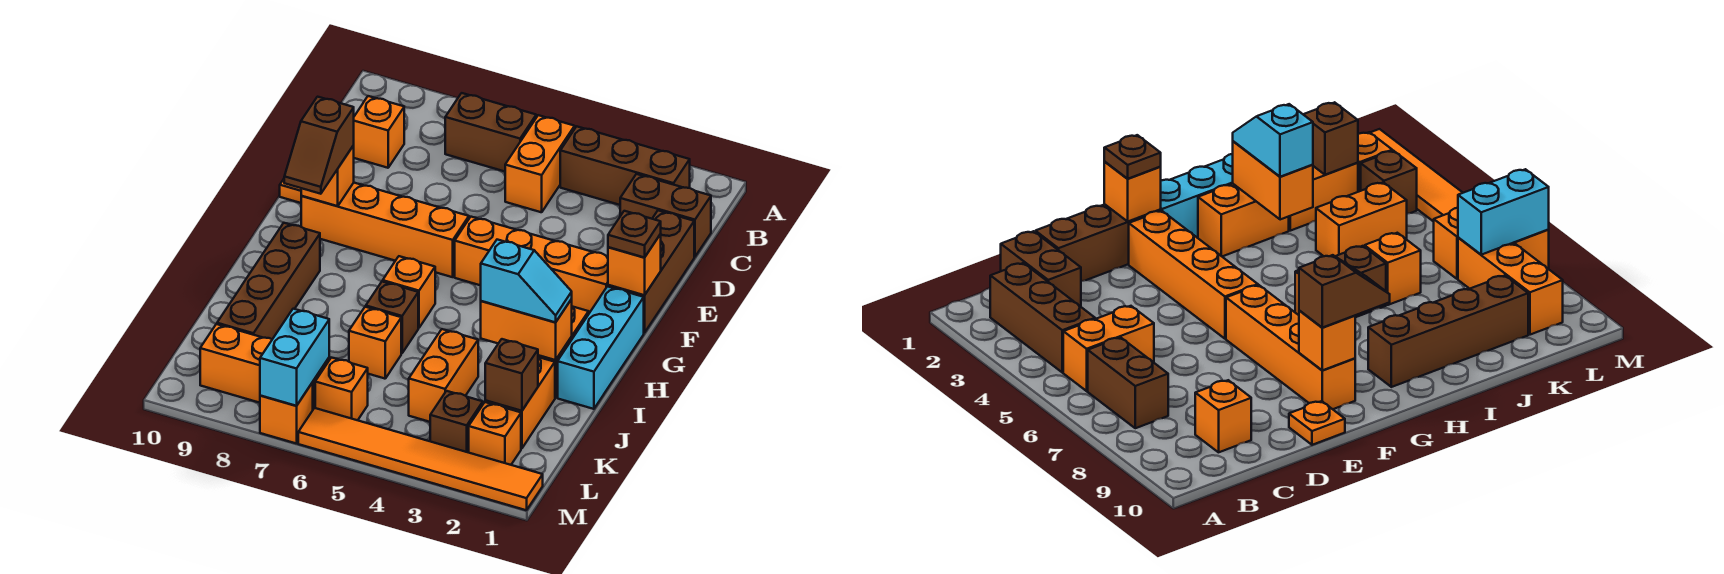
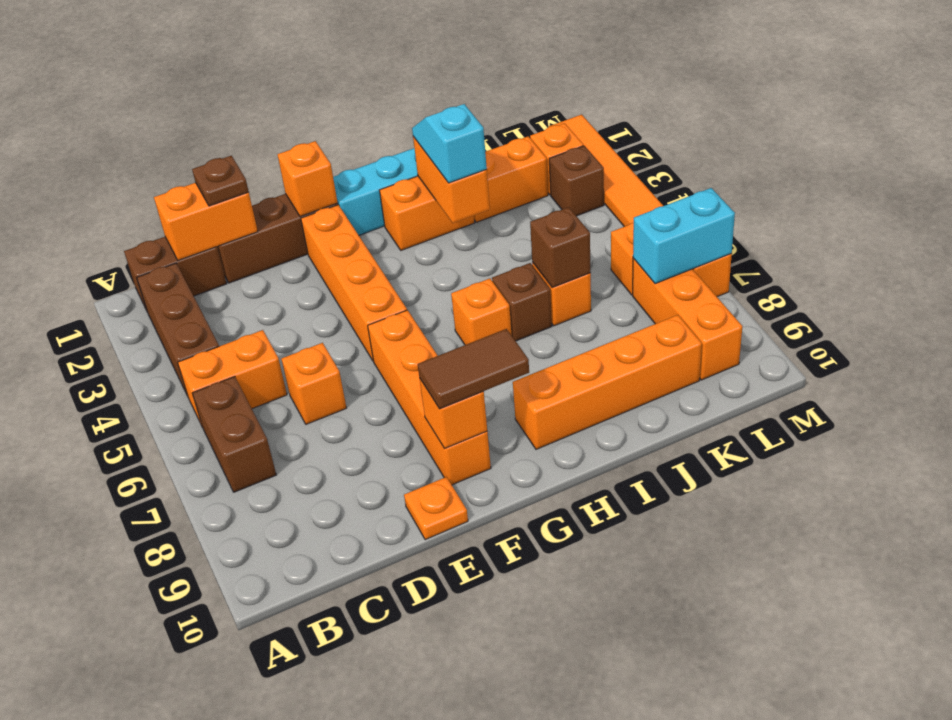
brown 1x2 brick [620,174,711,257] -> brown 1x2 brick turned to [124,237,227,311]
orange 1x1 brick [354,96,404,168] -> orange 1x1 brick moved to [282,343,346,424]
brown 1x1 plate [608,211,661,258] -> brown 1x1 plate moved to [192,156,249,206]
brown 1x2 slope [284,97,354,194] -> brown 1x2 tile [418,329,529,409]
brown 1x4 brick [217,223,320,339] -> orange 1x4 brick [513,315,702,449]
orange 1x2 brick [409,329,478,422] -> orange 1x2 brick moved to [154,183,258,260]
brown 1x1 brick [485,339,538,411] -> brown 1x1 brick moved to [530,207,590,288]

